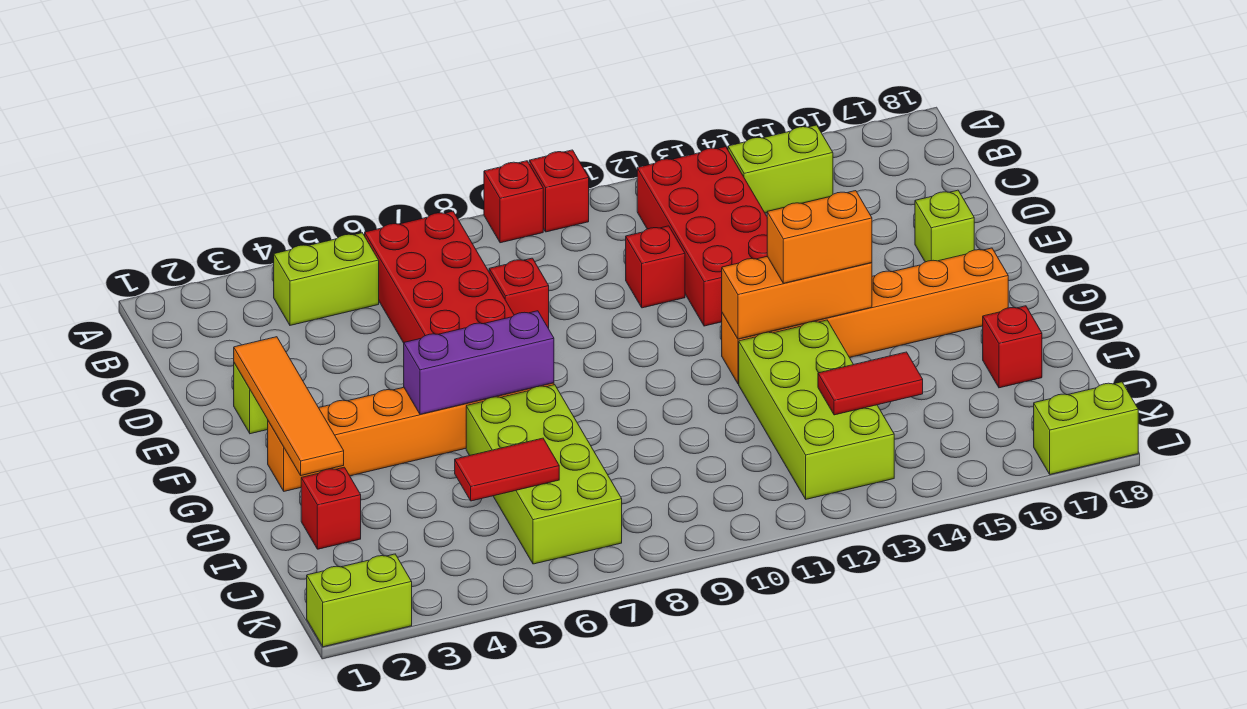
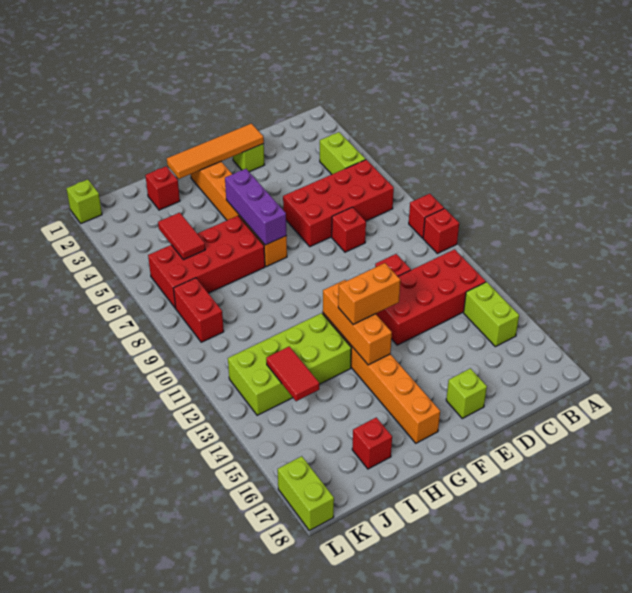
orange 1x2 brick [767,191,872,283] -> orange 1x2 brick turned to [338,263,400,324]
lime 2x4 brick [466,385,622,564] -> red 2x4 brick [148,216,265,308]
none -> red 1x2 brick [173,278,224,342]
lime 1x2 brick [307,554,412,647] -> lime 1x1 brick [66,180,102,223]

